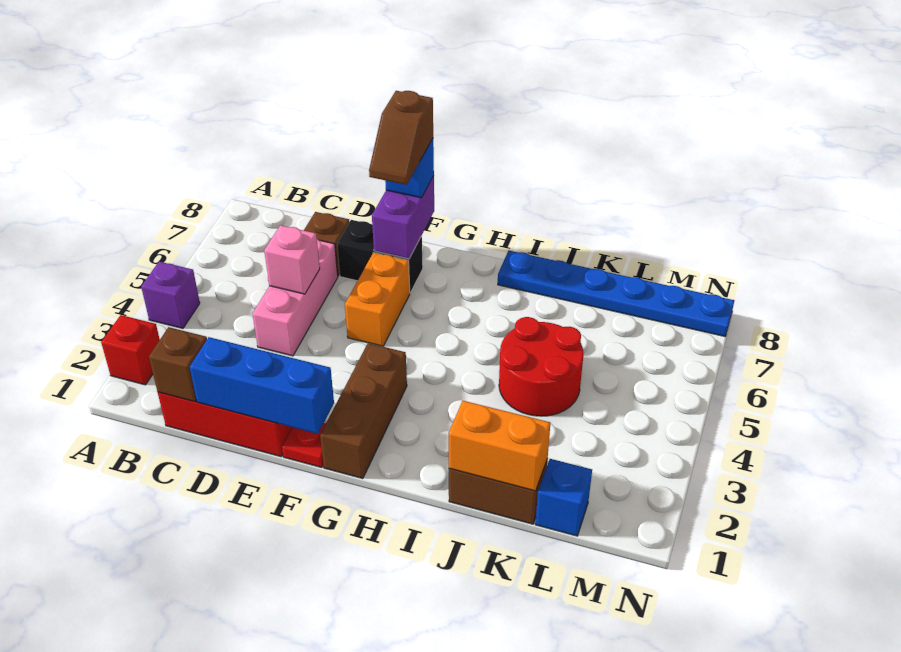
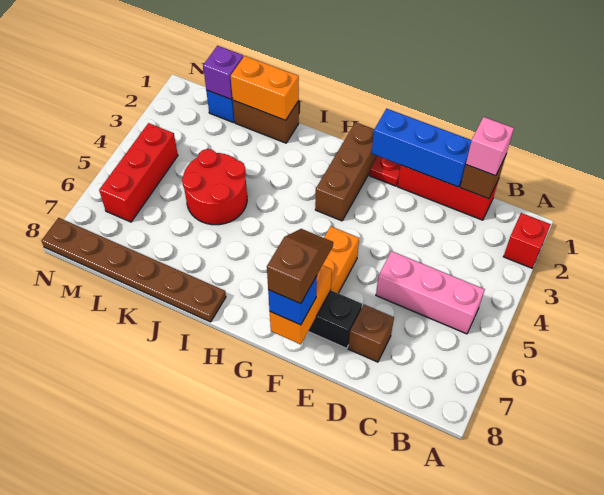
purple 1x1 brick [141,262,200,328] -> purple 1x1 brick moved to [203,46,243,100]
pink 1x3 brick [253,239,338,356] -> pink 1x3 brick turned to [376,251,485,334]
pink 1x1 brick [264,225,320,294] -> pink 1x1 brick moved to [466,117,514,176]
purple 1x2 brick [372,176,434,259] -> orange 1x2 brick [270,265,332,344]
blue 1x6 plate [498,251,734,336] -> brown 1x6 plate [41,218,226,322]
none -> red 1x3 brick [99,123,178,222]

